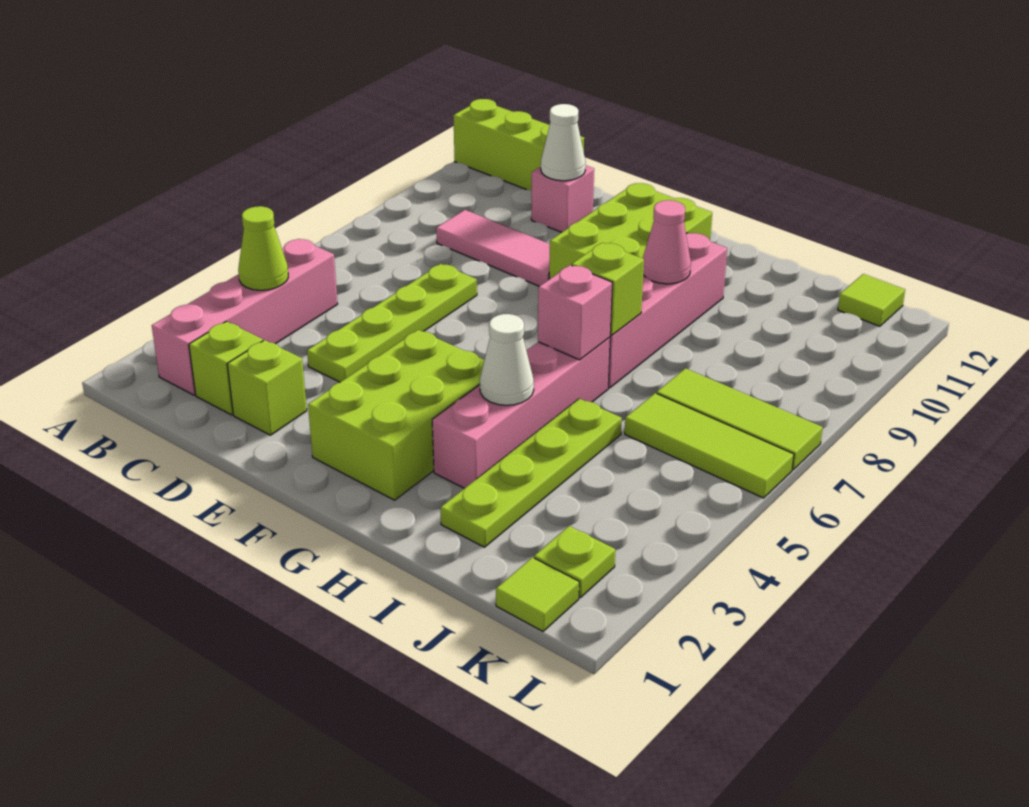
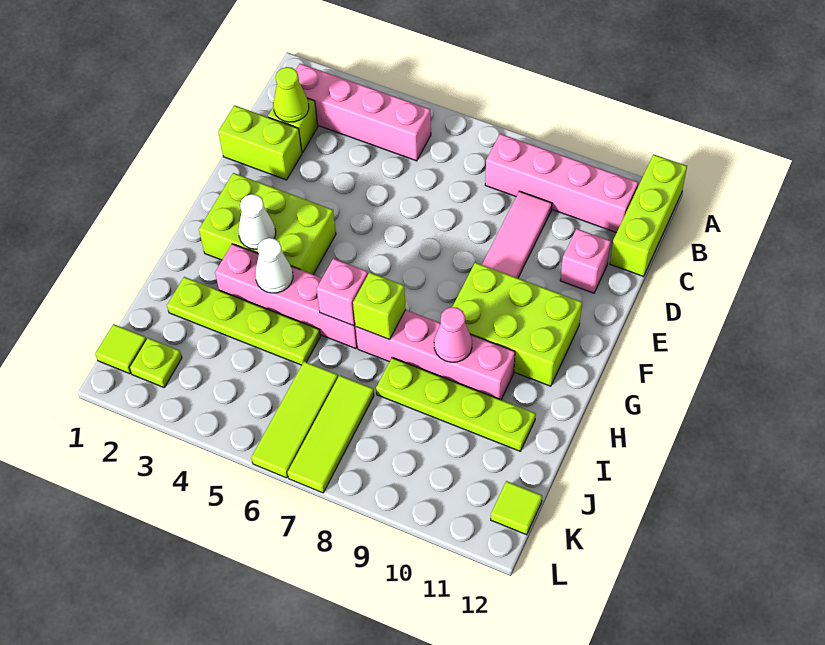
lime 1x1 cone [238,206,288,290] -> lime 1x1 cone moved to [273,67,309,122]
none -> pink 1x4 brick [485,134,638,233]
lime 1x1 brick [227,340,307,435] -> lime 1x2 brick [218,105,302,180]
lime 1x4 plate [307,264,477,382] -> lime 1x4 plate moved to [376,358,536,451]
white 1x1 cone [541,104,586,181] -> white 1x1 cone moved to [239,194,276,249]

